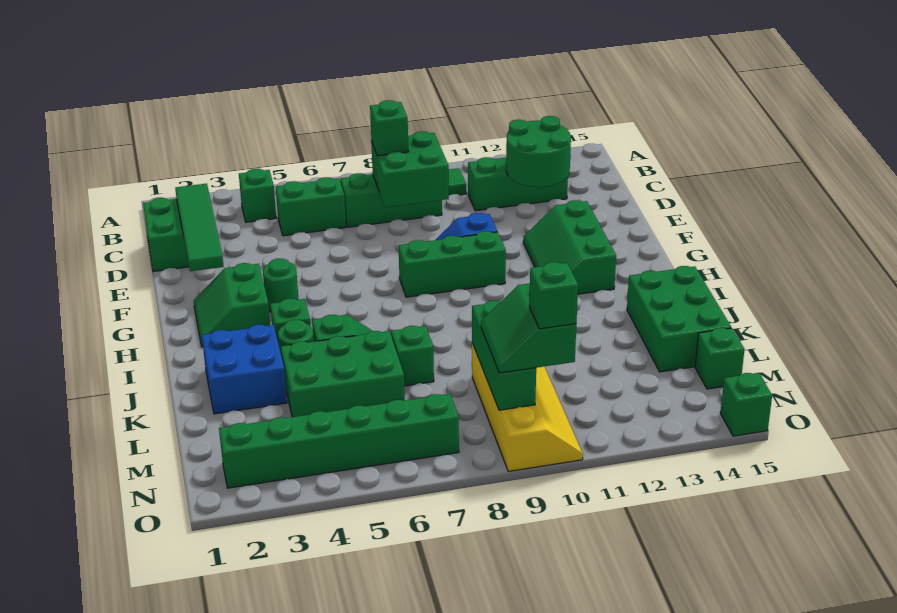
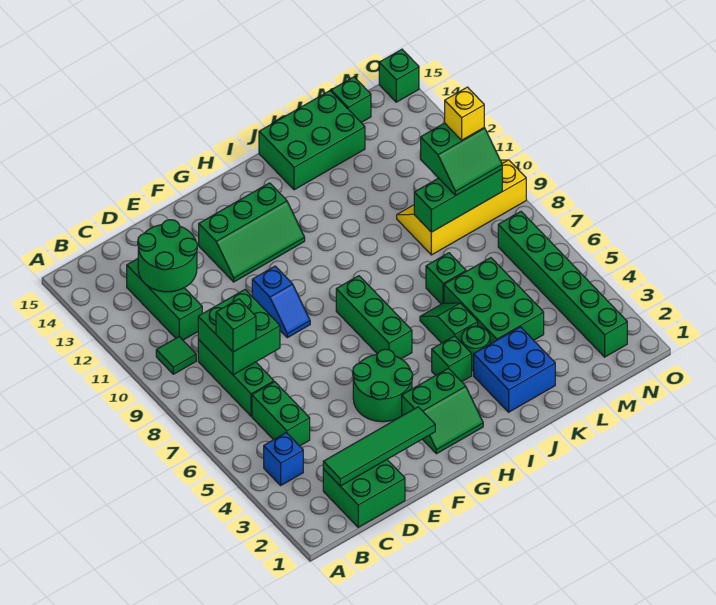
green 1x1 brick [239,169,276,222] -> blue 1x1 brick [264,432,303,485]
green 1x1 round brick [263,258,299,312] -> green 2x2 round brick [353,349,413,422]
green 1x3 brick [398,231,506,297] -> green 1x3 brick moved to [336,276,412,359]
green 1x1 brick [529,262,578,329] -> yellow 1x1 brick [445,87,484,140]

